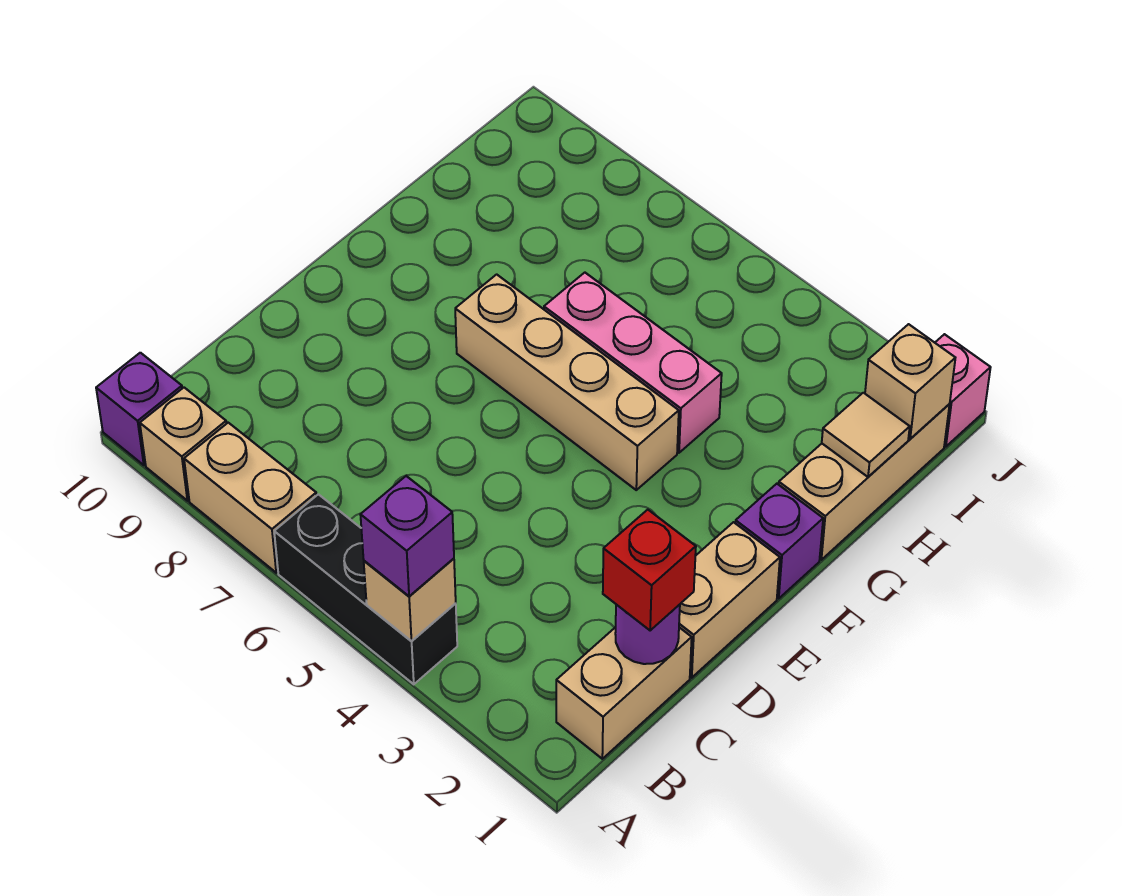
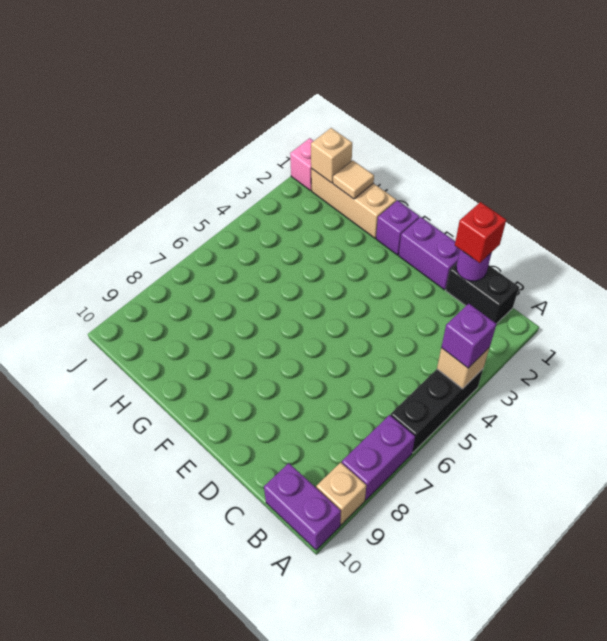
tan 1x2 brick [184,423,316,573] -> purple 1x2 brick [342,415,415,500]
purple 1x1 brick [96,353,182,465] -> purple 1x2 brick [264,463,341,550]
tan 1x2 brick [556,627,692,759] -> black 1x2 brick [446,263,519,324]
tan 1x2 brick [679,522,780,678] -> purple 1x2 brick [399,217,460,290]
tan 1x4 brick [455,274,679,490] -> none
pink 1x3 brick [544,273,722,453] -> none

